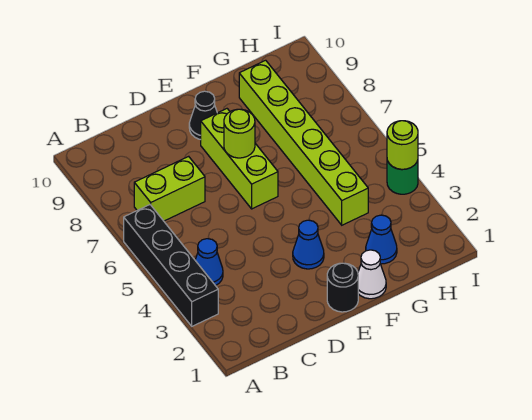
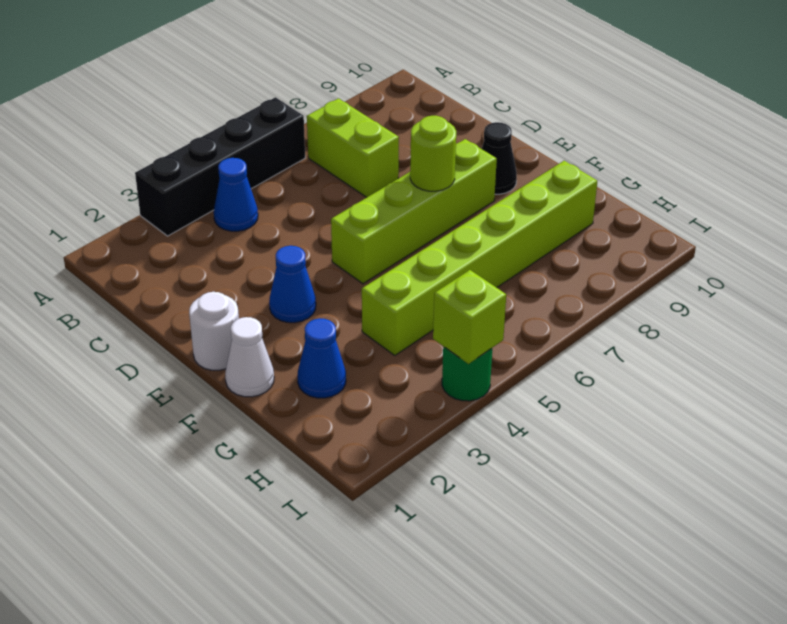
black 1x1 round brick [327,263,358,312] -> white 1x1 round brick [189,292,239,370]
lime 1x3 brick [201,109,278,209] -> lime 1x4 brick [331,139,497,284]
lime 1x1 round brick [387,121,418,169] -> lime 1x1 brick [433,270,506,364]

